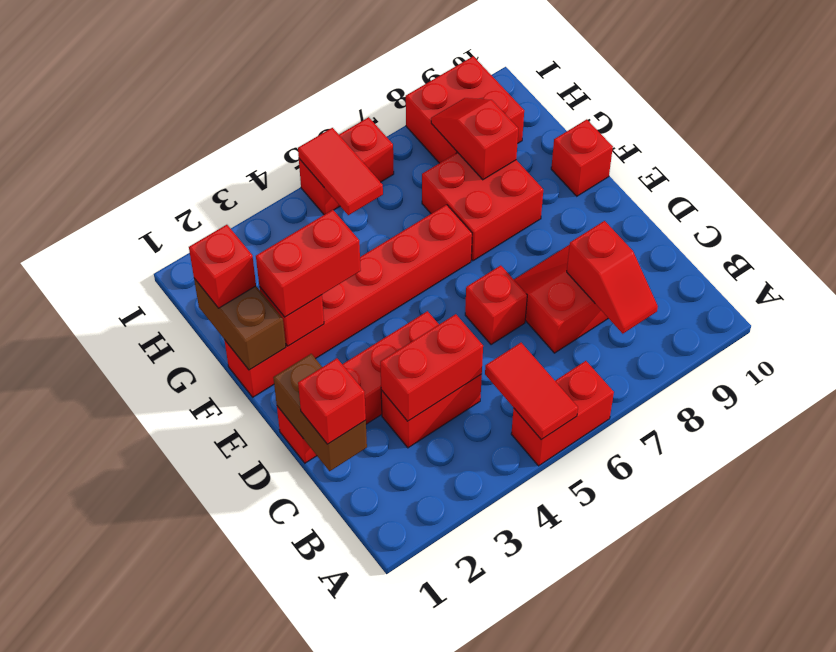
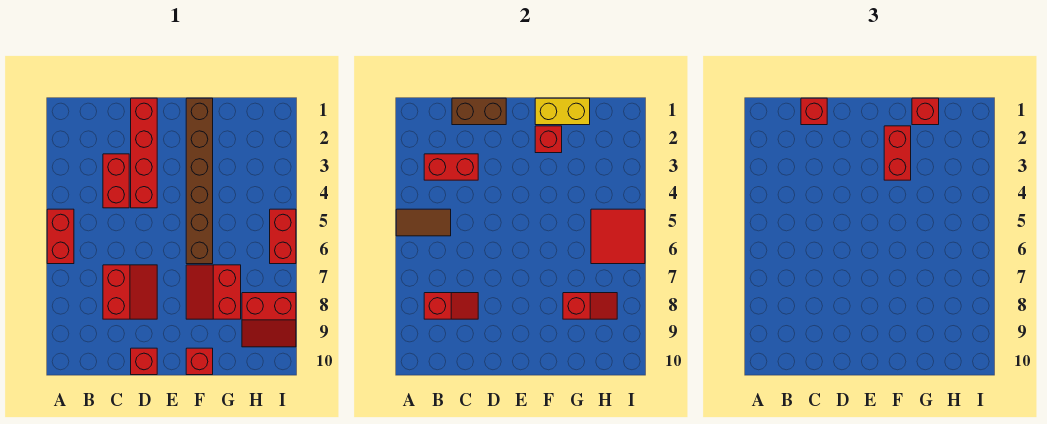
red 1x2 tile [485,343,578,440] -> brown 1x2 tile [396,209,451,236]
red 1x2 slope [567,221,658,334] -> red 1x2 slope turned to [424,293,478,319]
red 1x2 brick [380,314,483,421] -> red 1x2 brick turned to [424,154,478,180]
red 1x1 brick [465,265,527,345] -> red 1x1 brick moved to [131,348,157,375]
red 1x6 brick [225,205,472,397] -> brown 1x6 brick [186,98,213,264]
brown 1x2 brick [194,278,286,370] -> yellow 1x2 brick [535,98,590,125]
red 2x2 brick [422,152,543,261] -> red 2x2 slope [186,265,241,319]
red 1x2 tile [298,128,383,215] -> red 2x2 tile [591,209,645,264]
red 2x2 brick [406,56,524,163] -> red 2x2 slope [242,293,296,347]

